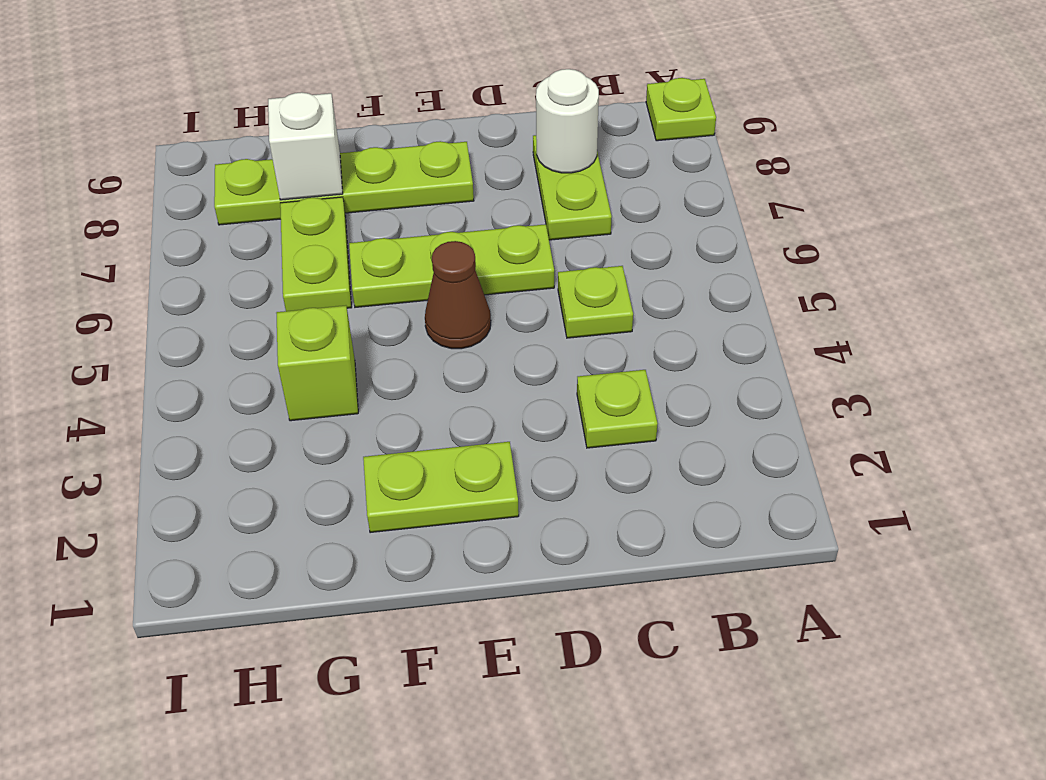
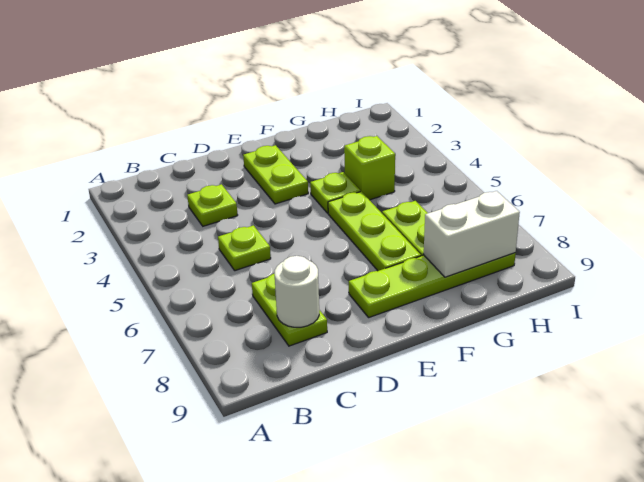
lime 1x1 plate [646,78,716,141] -> lime 1x1 plate moved to [310,172,360,213]
lime 1x3 plate [349,224,554,307] -> lime 1x3 plate turned to [328,192,421,271]
lime 1x2 plate [363,442,519,533] -> lime 1x2 plate turned to [243,145,308,204]
brown 1x1 cone [425,241,491,349] -> none
white 1x1 brick [268,92,343,200] -> white 1x2 brick [424,191,520,277]

